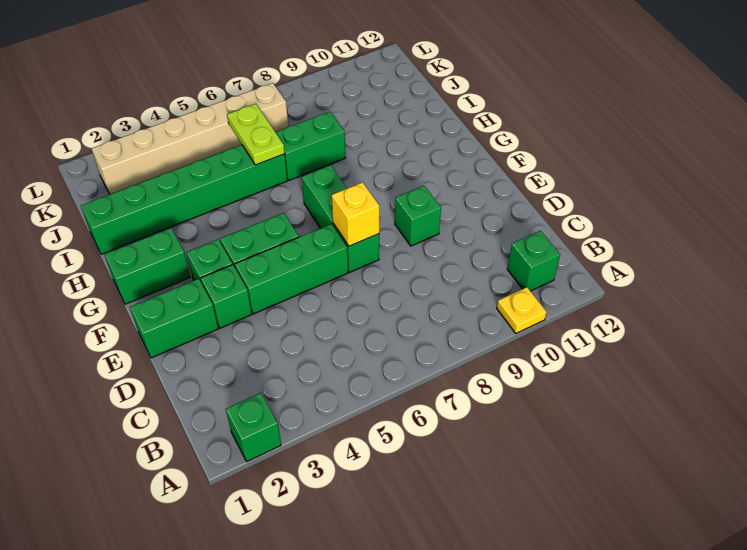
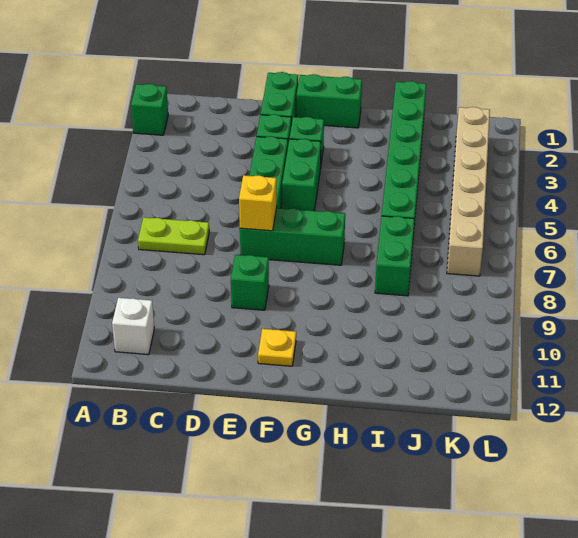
yellow 1x1 plate [497,287,547,333] -> yellow 1x1 plate moved to [258,329,296,366]
green 1x1 brick [507,231,560,291] -> white 1x1 brick [112,298,154,355]
green 1x2 brick [104,228,190,304] -> green 1x2 brick turned to [296,74,362,128]
lime 1x2 plate [227,104,285,165] -> lime 1x2 plate moved to [138,217,209,255]

